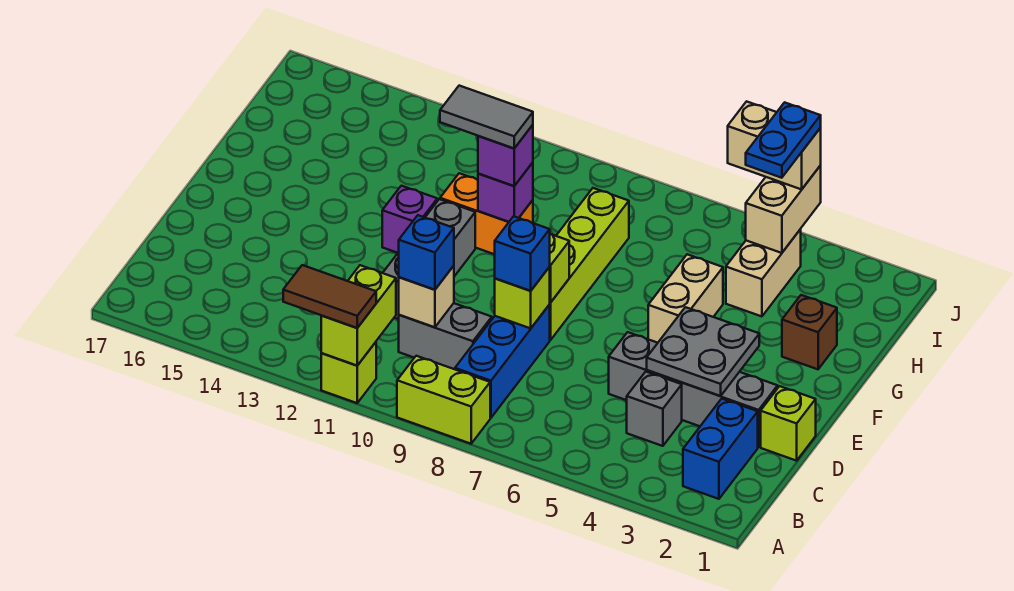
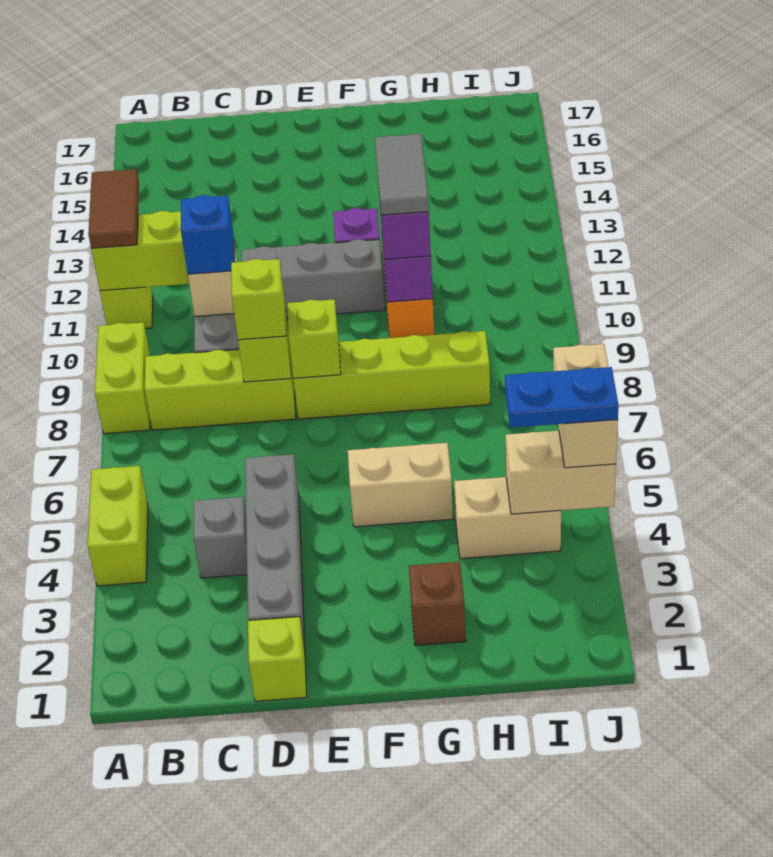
none -> lime 1x2 brick [88,466,148,586]
blue 1x2 brick [683,399,758,499] -> none
blue 1x3 brick [455,305,550,418] -> lime 1x3 brick [145,349,296,430]
grey 2x2 plate [647,307,759,396] -> none
blue 1x1 brick [495,216,550,291] -> lime 1x1 brick [231,259,286,340]

